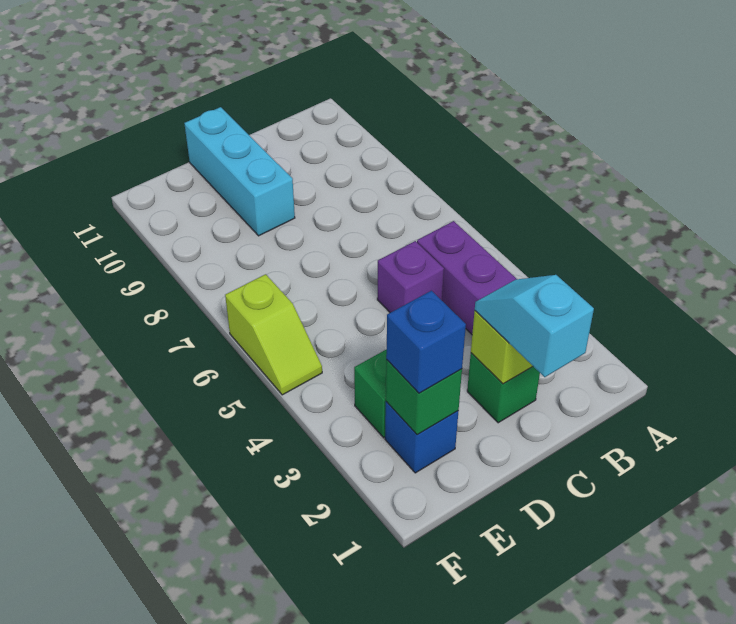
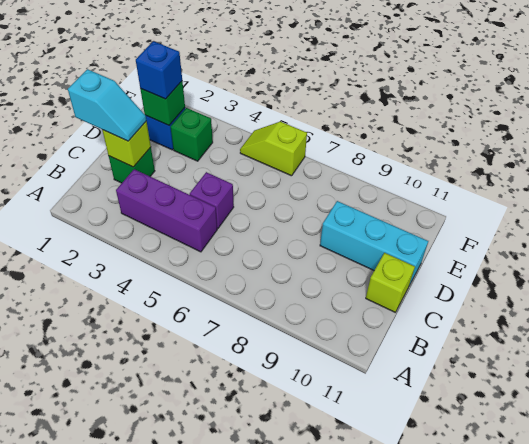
none -> lime 1x1 brick [366,253,415,312]

